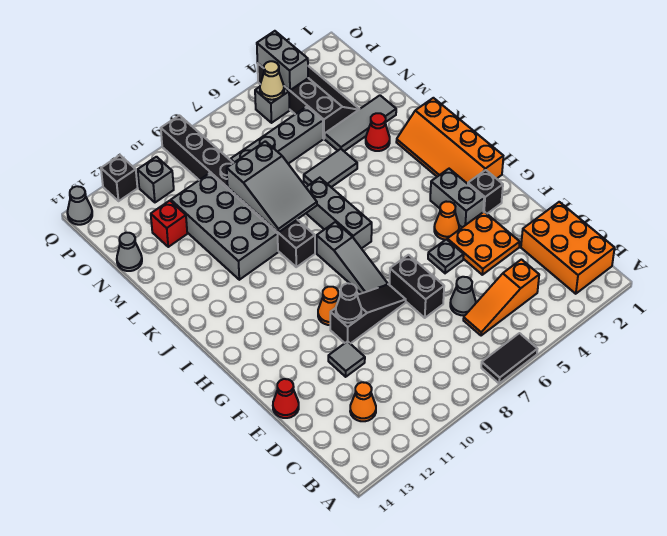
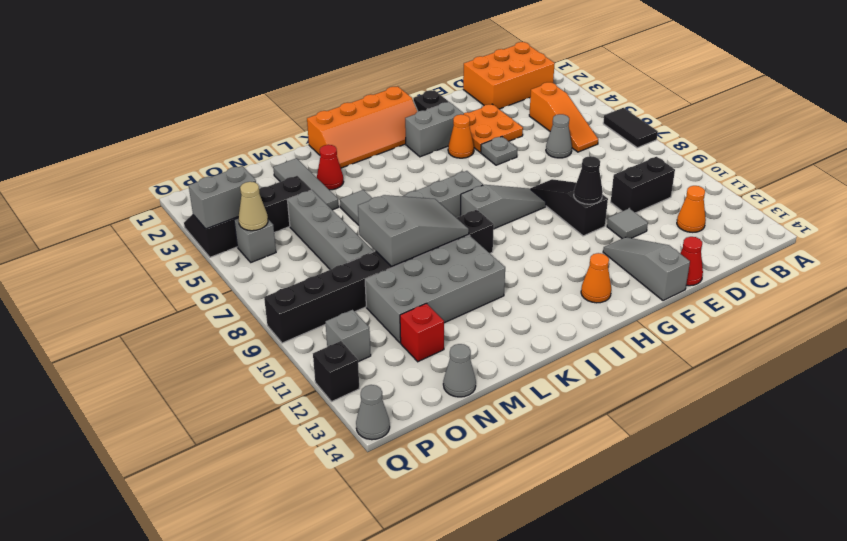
black 1x2 brick [389,255,444,318] -> black 1x2 brick moved to [611,157,675,213]
none -> grey 1x3 slope [603,237,690,301]
orange 1x1 cone [318,287,339,325] -> orange 1x1 cone moved to [581,253,611,303]

